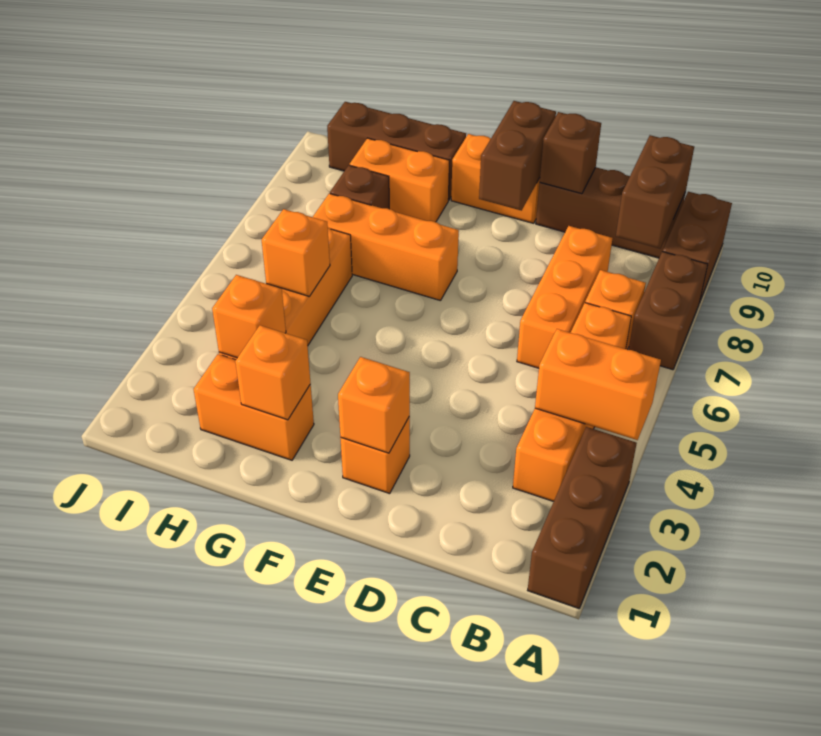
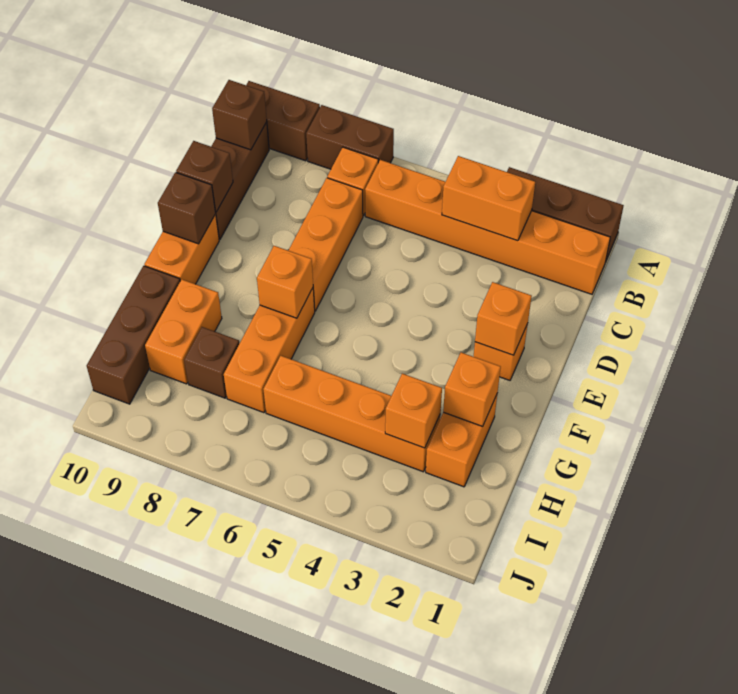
orange 1x2 brick [535,329,661,440] -> orange 1x2 brick turned to [442,156,535,241]
orange 1x4 brick [513,303,631,501] -> orange 1x6 brick [365,160,610,294]
brown 1x2 brick [616,135,694,249] -> brown 1x1 brick [212,80,267,150]
orange 1x3 brick [517,226,612,368] -> orange 1x3 brick turned to [288,178,363,311]
brown 1x2 brick [479,101,556,211] -> brown 1x1 brick [158,172,216,244]
orange 1x1 brick [262,209,330,296] -> orange 1x1 brick moved to [257,246,313,318]

